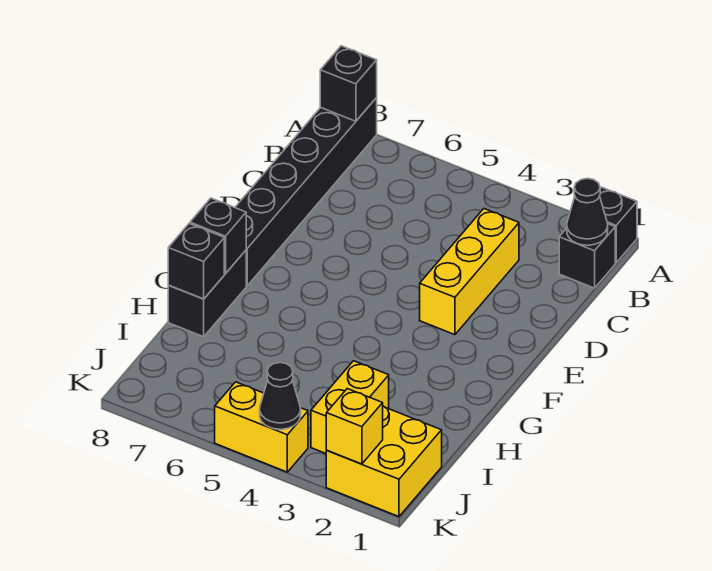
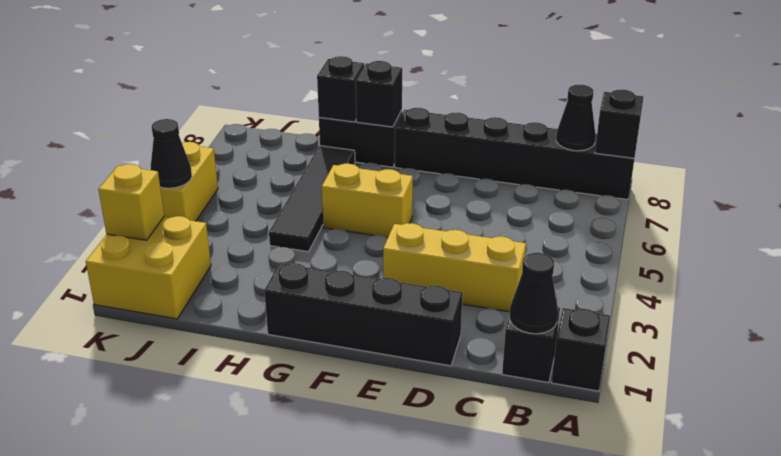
none -> black 1x1 cone [556,85,596,151]
none -> black 1x4 brick [264,263,463,366]
none -> black 1x4 tile [269,146,355,252]
yellow 1x2 brick [311,361,389,453] -> yellow 1x2 brick moved to [322,164,413,237]

